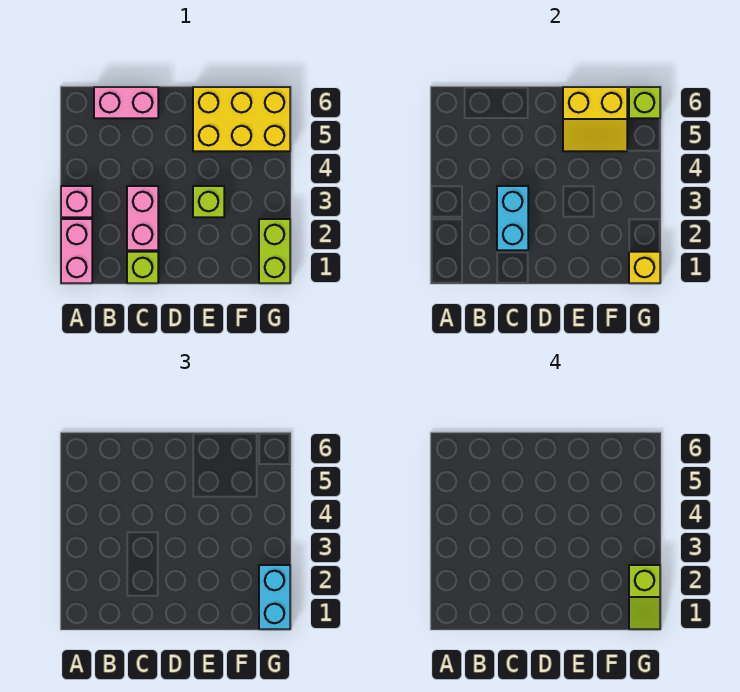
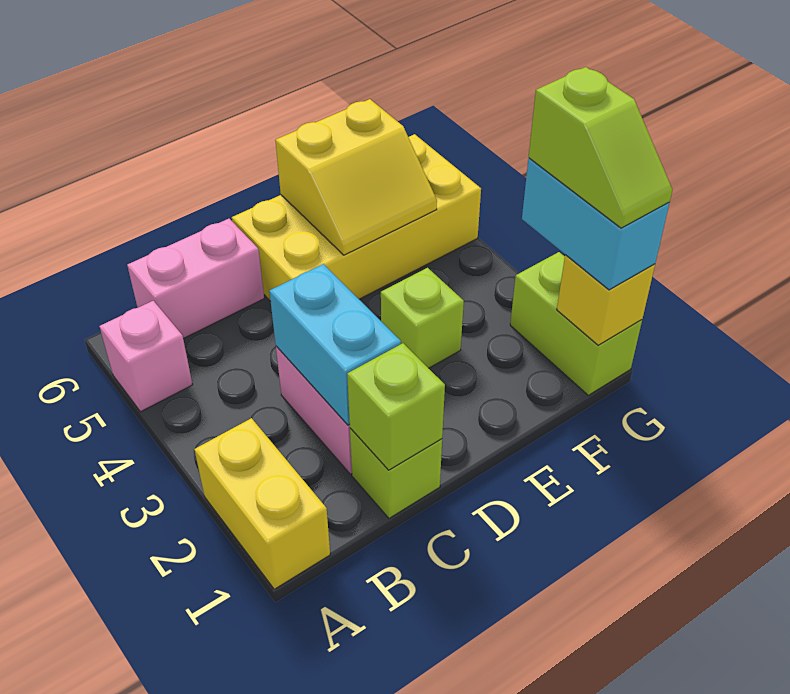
pink 1x2 brick [61,219,92,283] -> yellow 1x2 brick [194,418,330,589]
pink 1x1 brick [61,186,92,217] -> pink 1x1 brick moved to [100,301,193,412]
yellow 2x3 brick [193,87,290,151] -> yellow 2x4 brick [232,134,481,300]
lime 1x1 brick [629,87,660,118] -> lime 1x1 brick moved to [347,343,445,470]

